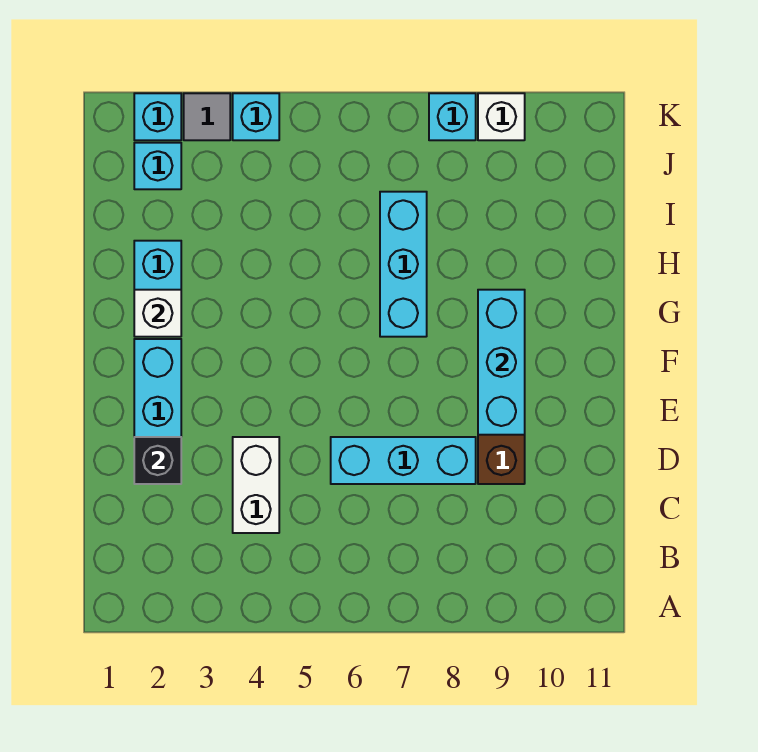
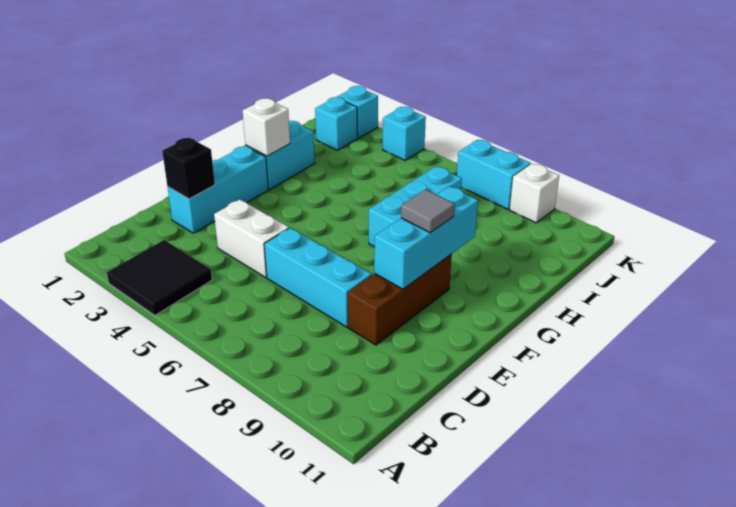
none -> black 2x2 tile [107,240,212,315]
white 1x2 brick [233,437,279,533] -> white 1x2 brick turned to [214,199,289,277]
grey 1x1 tile [184,93,230,140] -> grey 1x1 tile moved to [401,190,455,233]
cyan 1x1 brick [429,93,476,140] -> cyan 1x2 brick [457,140,531,209]

